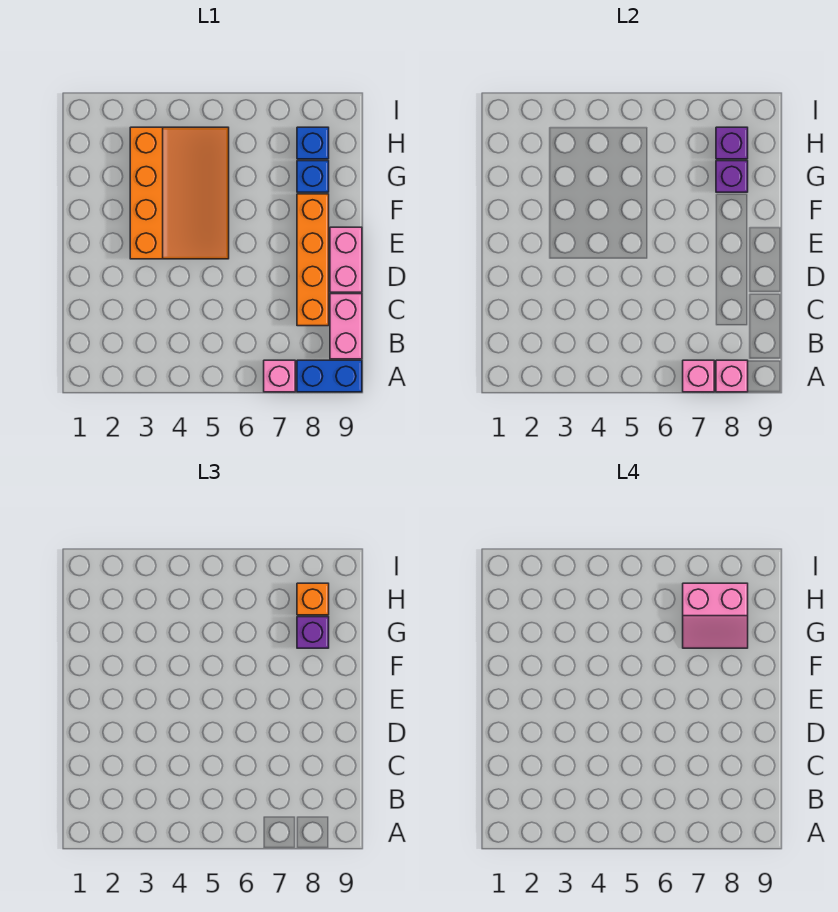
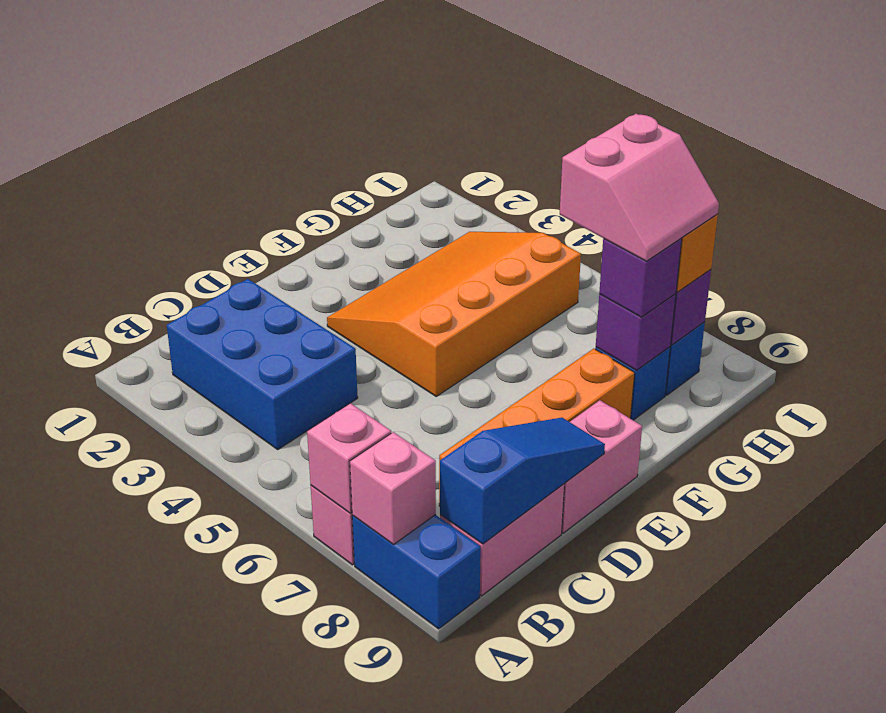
none -> blue 2x3 brick [167,279,358,449]
none -> blue 1x3 slope [440,418,605,544]
orange 3x4 slope [130,127,229,259] -> orange 3x4 slope turned to [327,232,581,396]
pink 2x2 slope [683,583,748,648] -> pink 2x2 slope turned to [560,114,719,261]

